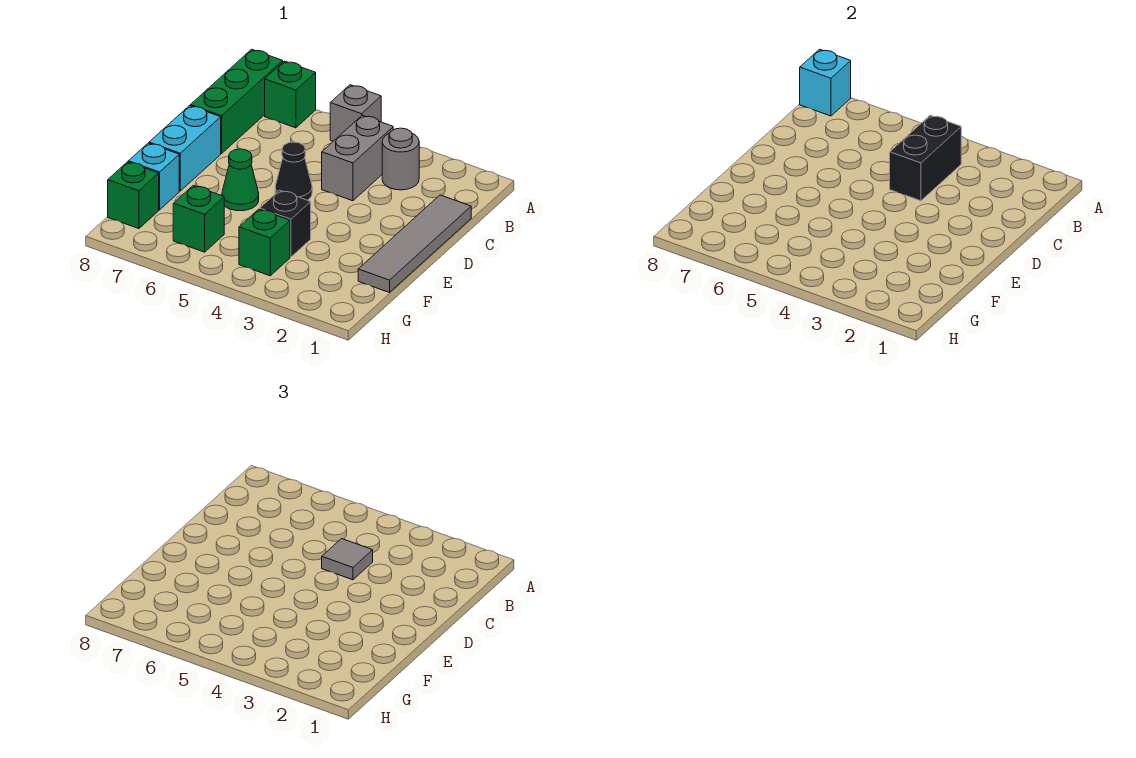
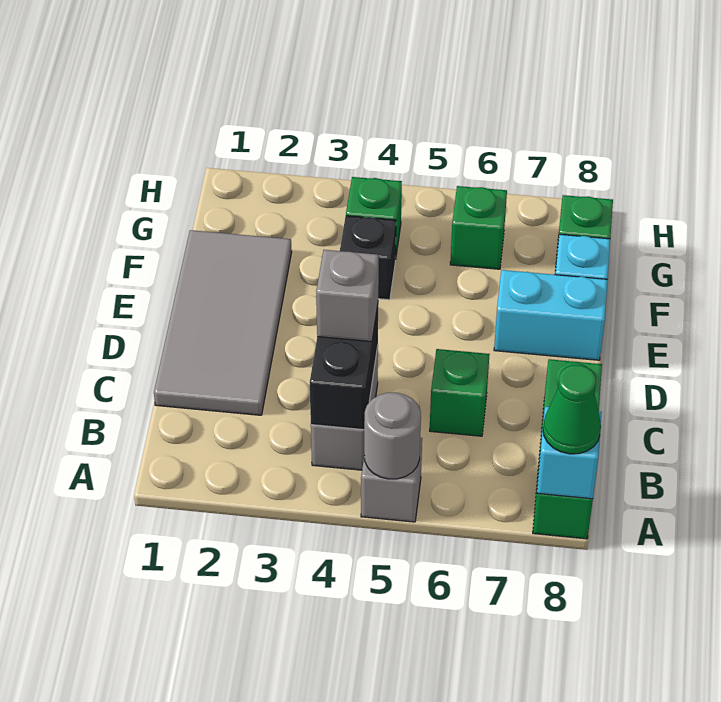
green 1x1 brick [265,61,316,128] -> green 1x1 brick moved to [430,349,489,436]
grey 1x1 round brick [382,128,419,190] -> grey 1x1 round brick moved to [364,393,421,479]
grey 1x4 tile [358,195,471,292] -> grey 2x4 tile [154,230,292,415]
grey 1x1 tile [322,539,373,580] -> grey 1x1 brick [316,250,379,342]
black 1x1 cone [275,142,312,200] -> none
cyan 1x2 brick [149,106,221,191] -> cyan 1x2 brick turned to [494,270,608,360]
green 1x1 cone [222,149,259,211] -> green 1x1 cone moved to [543,365,601,454]

